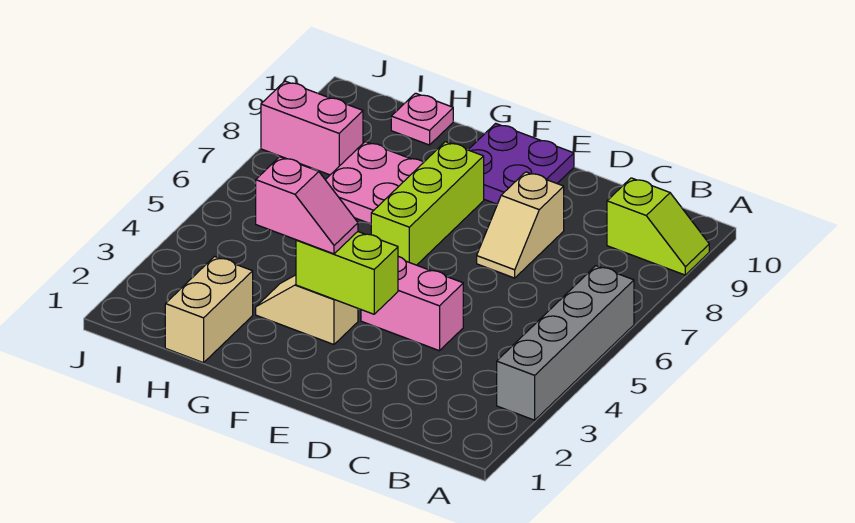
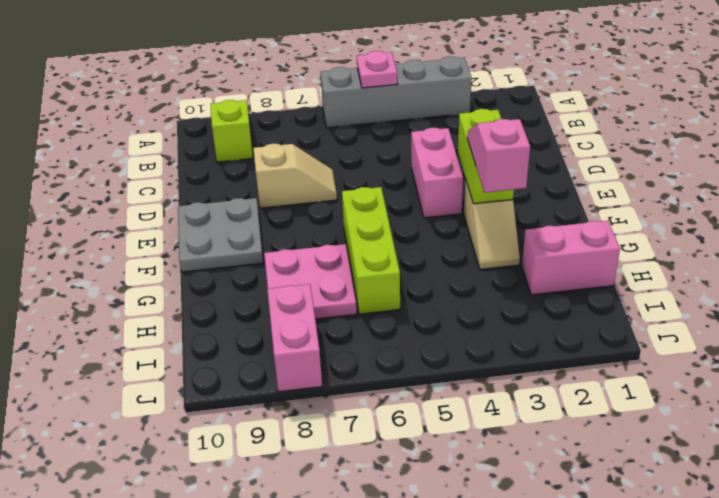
purple 2x2 plate [468,123,574,204] -> grey 2x2 plate [178,198,263,272]
lime 1x3 brick [371,142,484,265] -> lime 1x3 brick turned to [342,187,400,314]
tan 1x2 brick [165,257,253,363] -> pink 1x2 brick [522,221,620,295]
pink 1x1 plate [391,93,453,145] -> pink 1x1 plate moved to [357,51,397,88]

